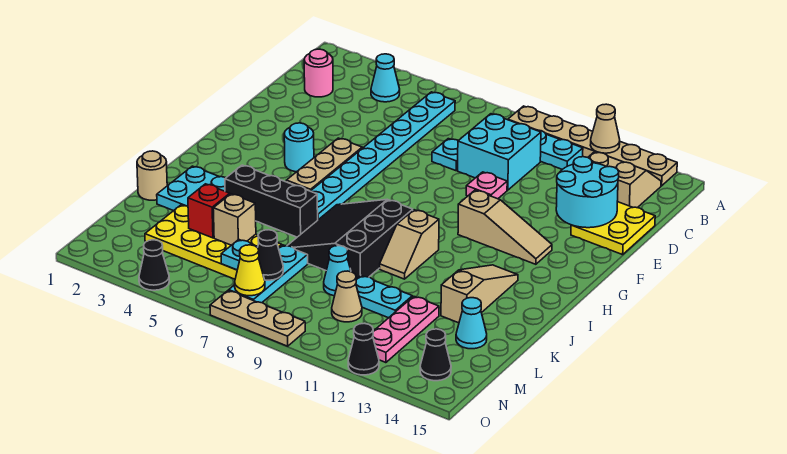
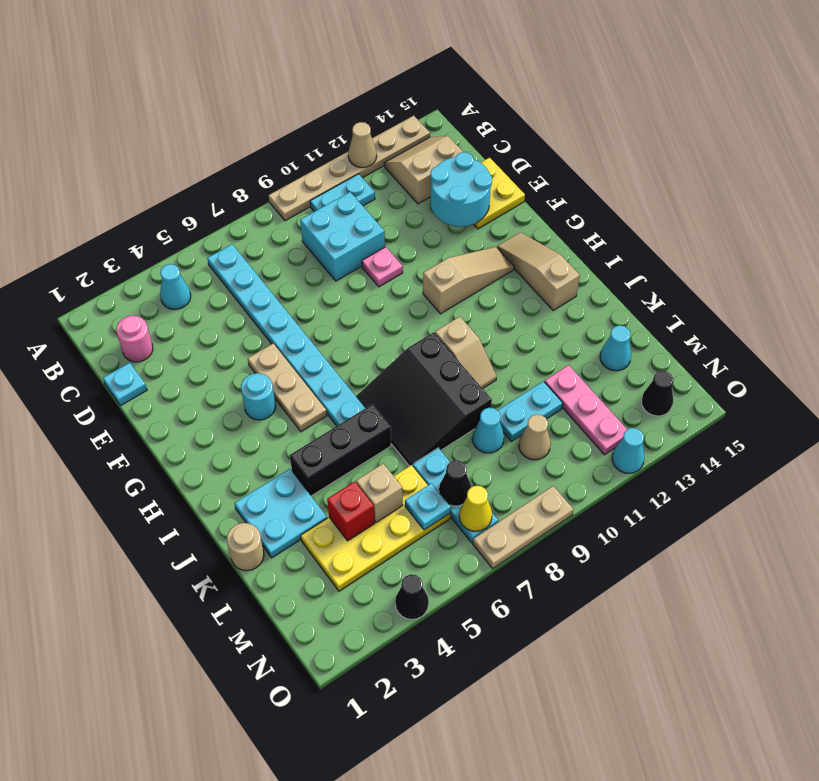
cyan 1x1 plate [432,139,458,171] -> cyan 1x1 plate moved to [103,363,147,406]
tan 1x3 slope [441,265,518,323] -> tan 1x3 slope moved to [497,232,580,310]
black 1x1 cone [348,323,379,375] -> cyan 1x1 cone [612,428,644,473]

